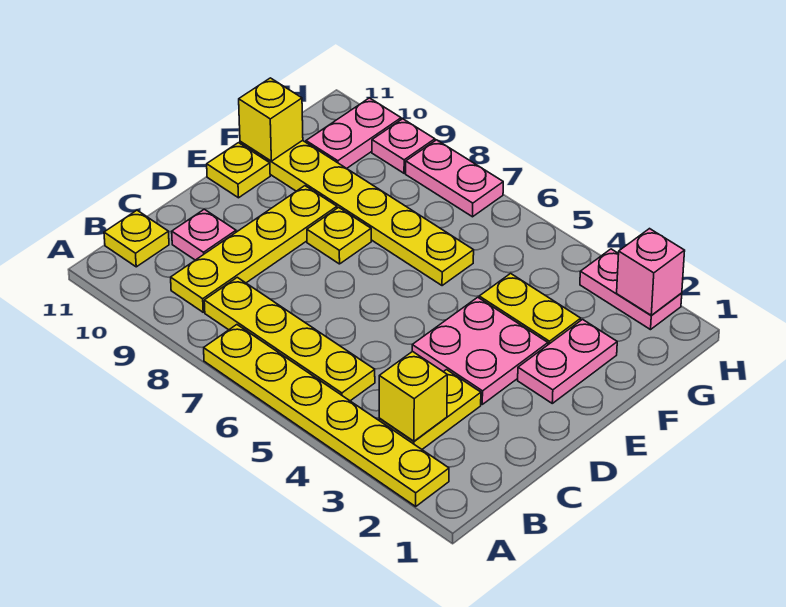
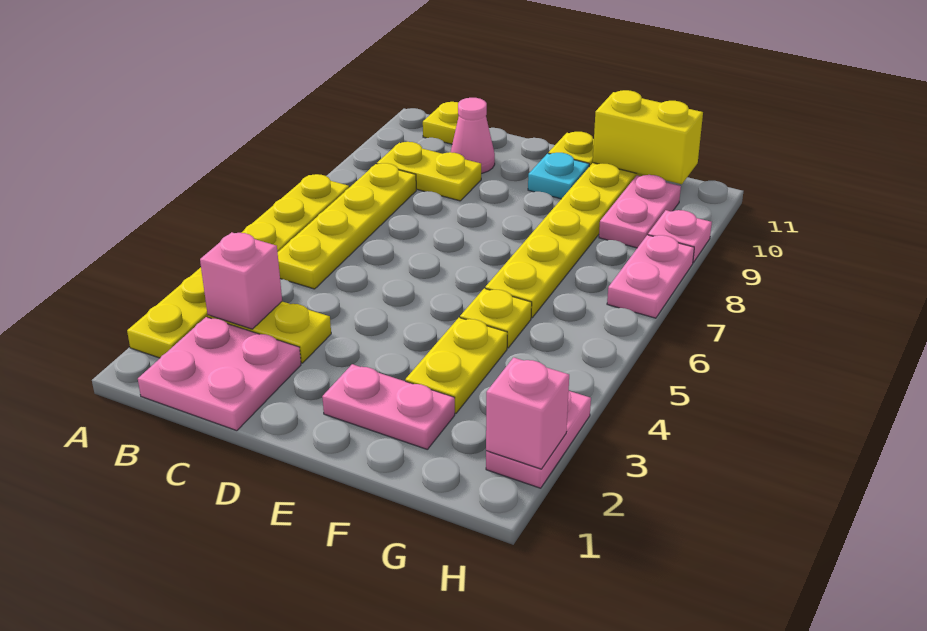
yellow 1x1 brick [379,351,447,441] -> pink 1x1 brick [200,232,282,329]
yellow 1x4 plate [171,186,337,312] -> yellow 1x2 plate [377,142,481,201]
pink 1x1 plate [172,209,236,260] -> pink 1x1 cone [451,98,495,174]
pink 2x2 plate [412,297,548,404] -> pink 2x2 plate moved to [138,317,301,431]
yellow 1x1 plate [307,207,371,264] -> yellow 1x1 plate moved to [460,288,532,348]
none -> cyan 1x1 plate [528,153,589,199]
yellow 1x1 brick [239,78,303,161] -> yellow 1x2 brick [593,90,703,184]
pink 1x2 plate [306,98,401,168] -> pink 1x2 plate turned to [599,175,681,248]

